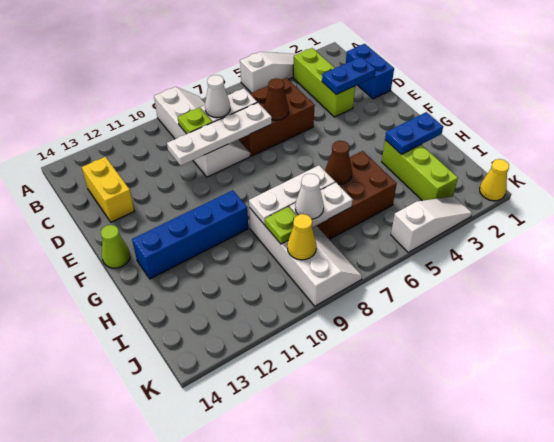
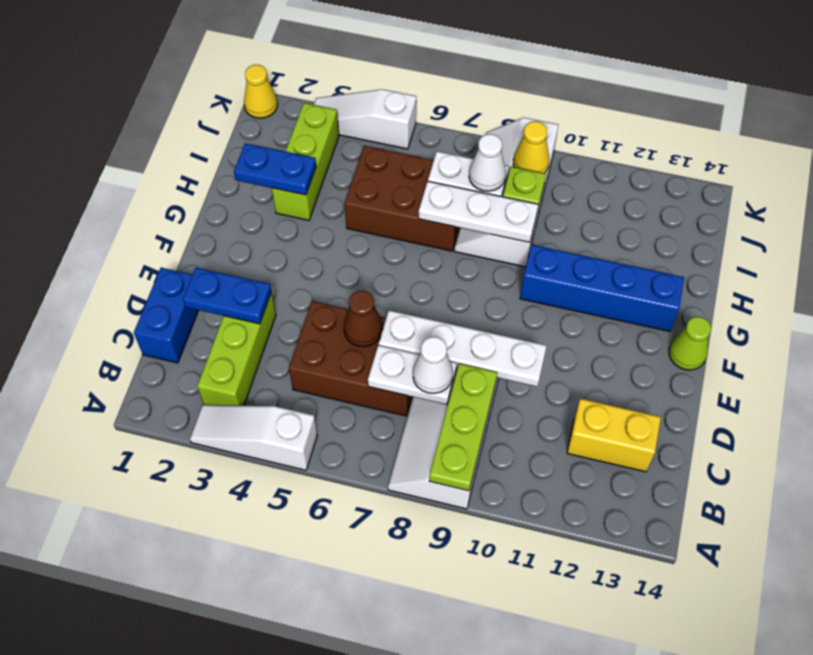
lime 1x1 plate [178,108,212,134] -> lime 1x3 plate [429,364,497,491]
yellow 1x2 brick [82,157,134,222] -> yellow 1x2 brick turned to [567,399,661,472]
brown 1x1 cone [325,141,352,184] -> none

